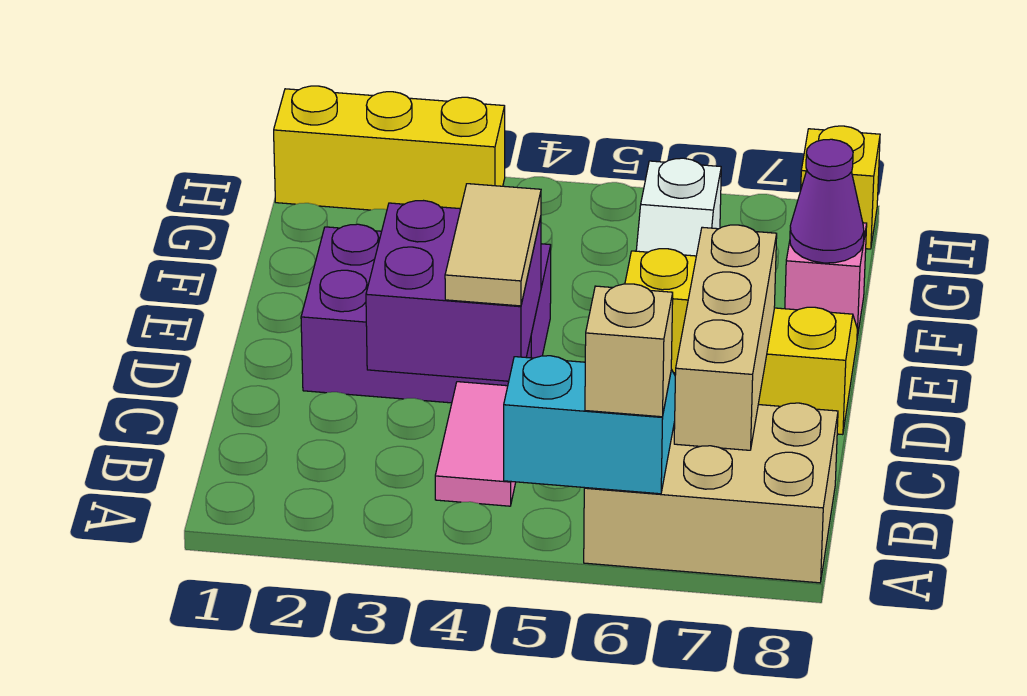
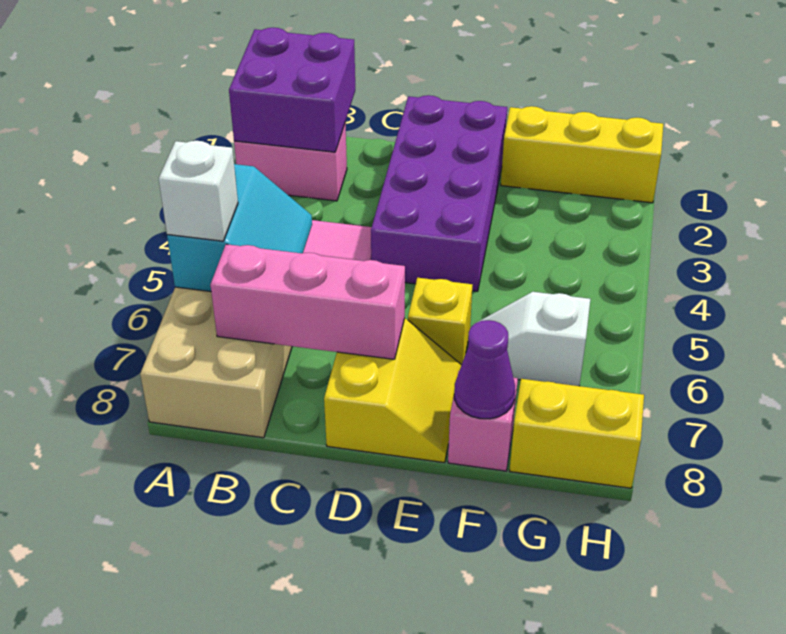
none -> pink 1x2 brick [234,123,347,201]
tan 1x1 brick [585,284,673,417] -> white 1x1 brick [159,141,238,241]
tan 1x3 brick [674,225,777,450] -> pink 1x3 brick [211,244,405,359]
purple 2x2 brick [366,201,541,381] -> purple 2x2 brick moved to [229,28,355,152]
tan 1x2 tile [445,184,541,306] -> none
purple 2x3 brick [301,224,551,403] -> purple 2x4 brick [371,95,507,291]
yellow 1x3 brick [274,86,505,210] -> yellow 1x3 brick turned to [501,106,663,203]
yellow 1x1 brick [801,126,880,249] -> yellow 1x2 brick [510,379,644,488]

